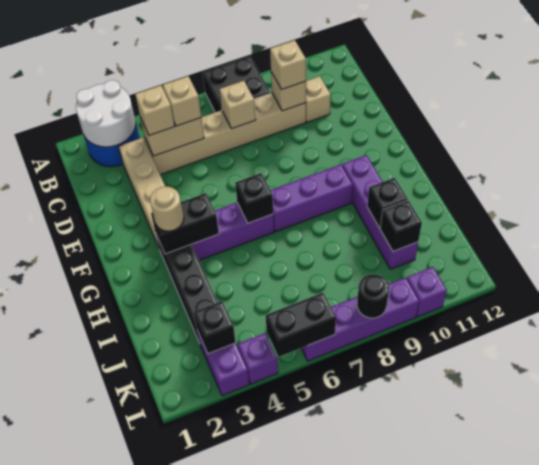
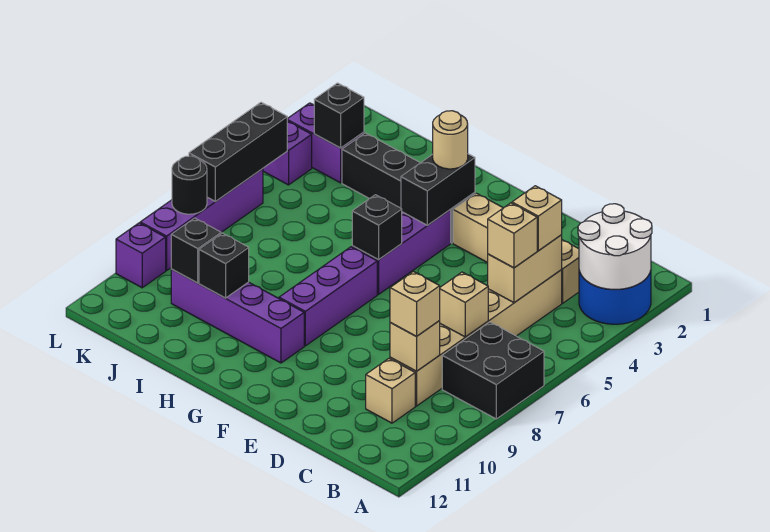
black 1x2 brick [266,293,336,357] -> black 1x3 brick [189,102,287,202]

